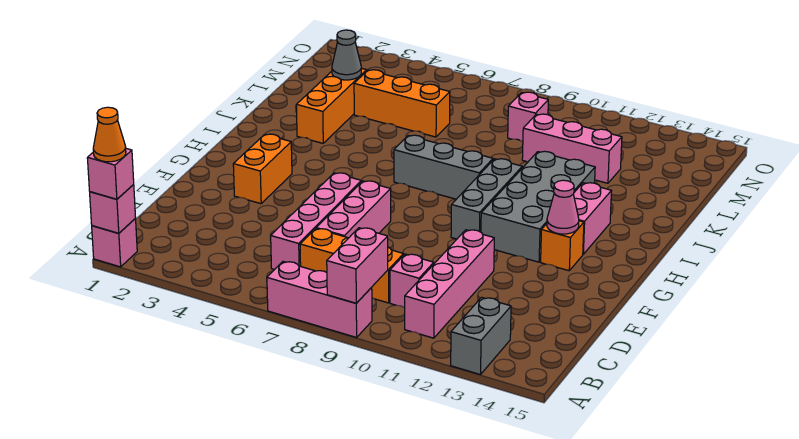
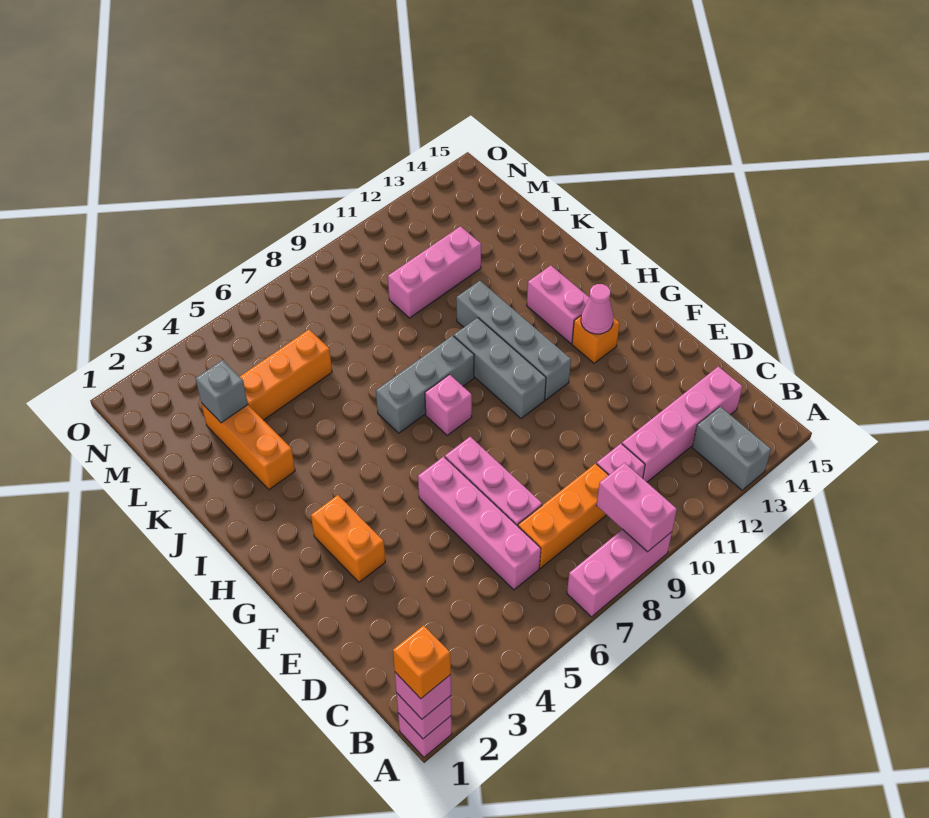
orange 1x1 cone [93,107,126,162] -> orange 1x1 brick [393,625,451,699]
pink 1x4 brick [405,230,494,338] -> pink 1x4 brick turned to [622,367,743,482]
grey 2x4 brick [481,151,595,262] -> grey 1x4 brick [456,281,571,400]
grey 1x1 cone [332,30,361,80] -> grey 1x1 brick [196,360,248,423]
pink 1x1 brick [508,92,548,142] -> pink 1x1 brick moved to [425,374,472,435]

